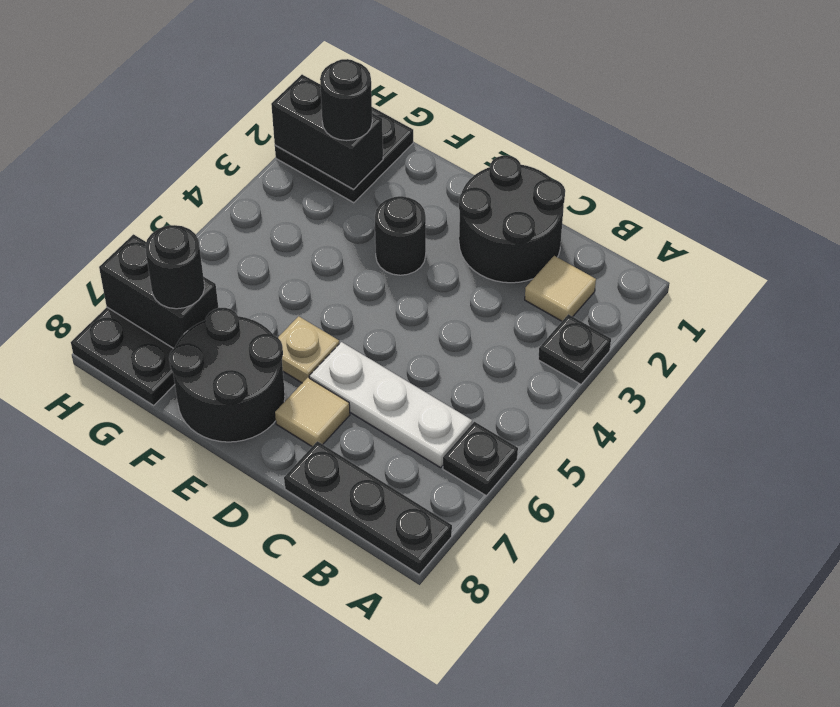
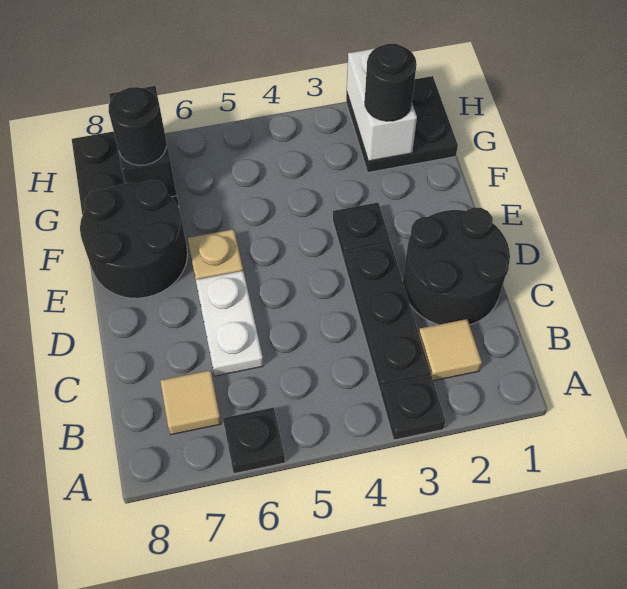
black 1x3 plate [284,441,452,574] -> black 1x3 plate moved to [344,243,431,392]
white 1x3 plate [309,342,472,468] -> white 1x2 plate [196,271,263,376]
tan 1x1 tile [275,378,350,446] -> tan 1x1 tile moved to [160,370,221,435]
black 1x1 round brick [375,196,426,275] -> black 1x1 plate [333,203,390,259]
black 1x2 brick [271,75,383,189] -> white 1x2 brick [347,48,417,161]

